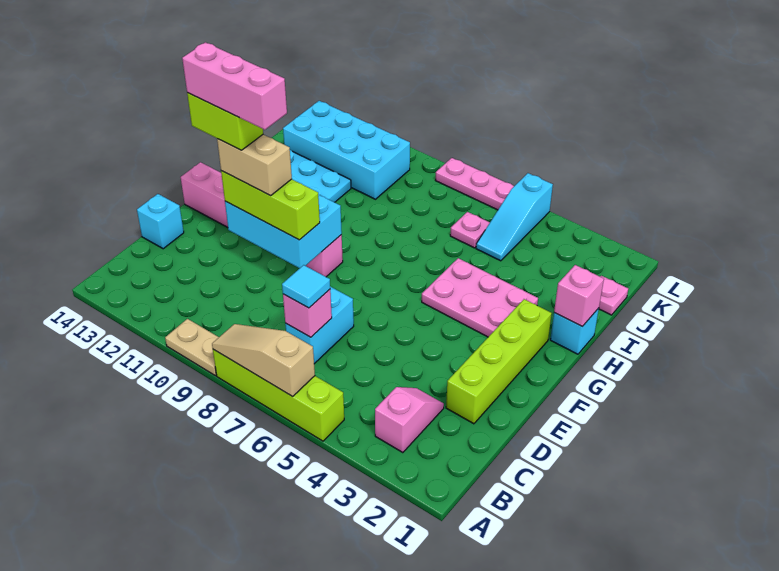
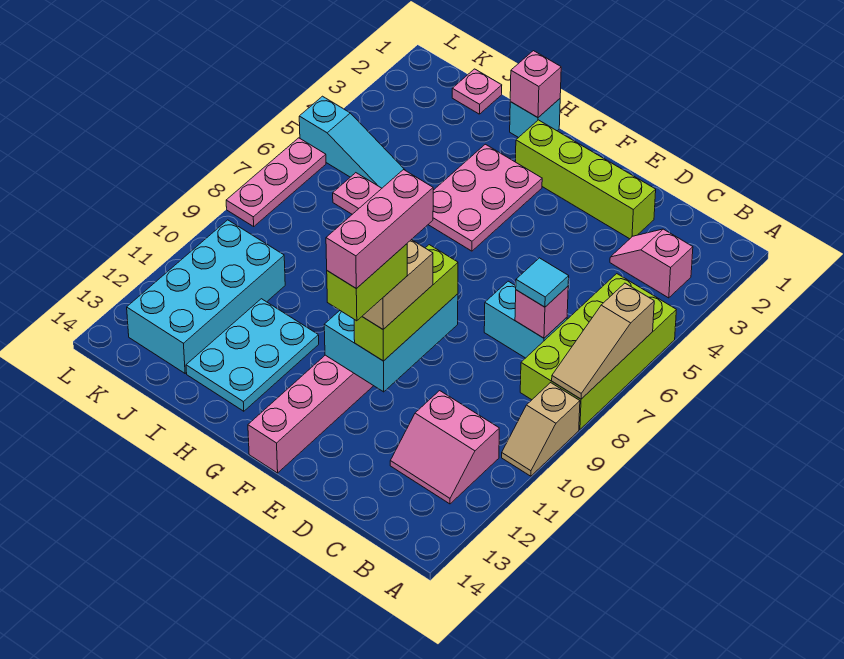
lime 1x4 brick [213,349,344,441] -> lime 2x4 brick [520,274,676,429]
tan 1x2 plate [165,319,219,376] -> tan 1x2 slope [502,383,580,476]
none -> pink 2x2 slope [390,391,499,504]
cyan 1x1 brick [137,194,184,249] -> none

